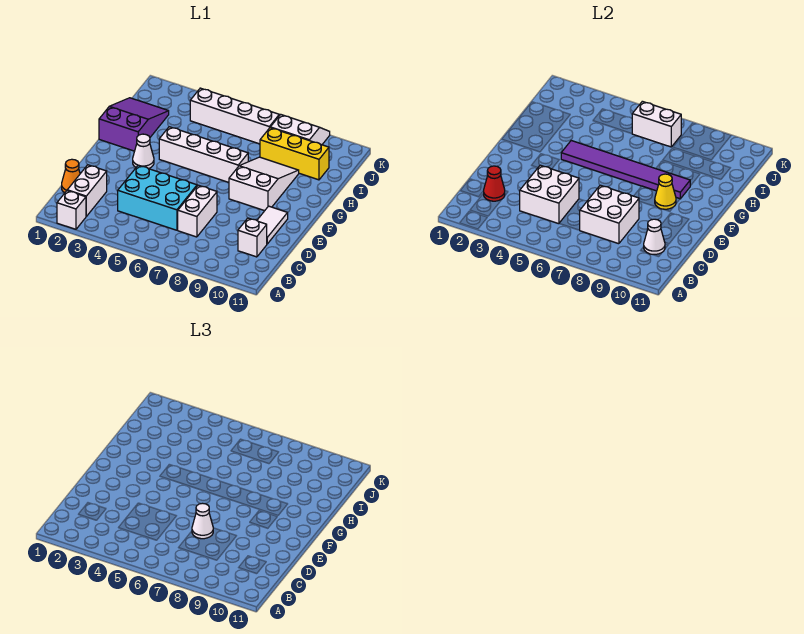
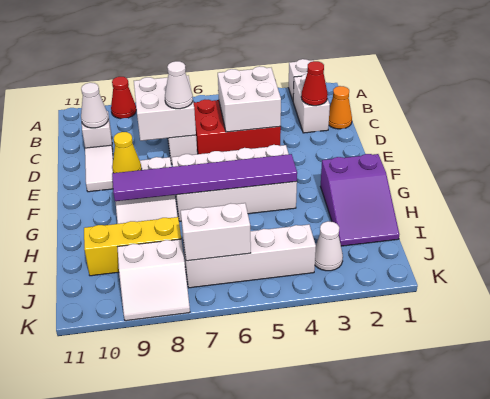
none -> red 1x1 cone [111,77,136,119]
cyan 2x3 brick [118,165,197,230] -> red 2x3 brick [193,100,281,154]
white 1x1 cone [133,134,154,169] -> white 1x1 cone moved to [315,221,343,271]
white 1x4 brick [159,127,248,182] -> white 2x4 brick [172,145,297,221]

